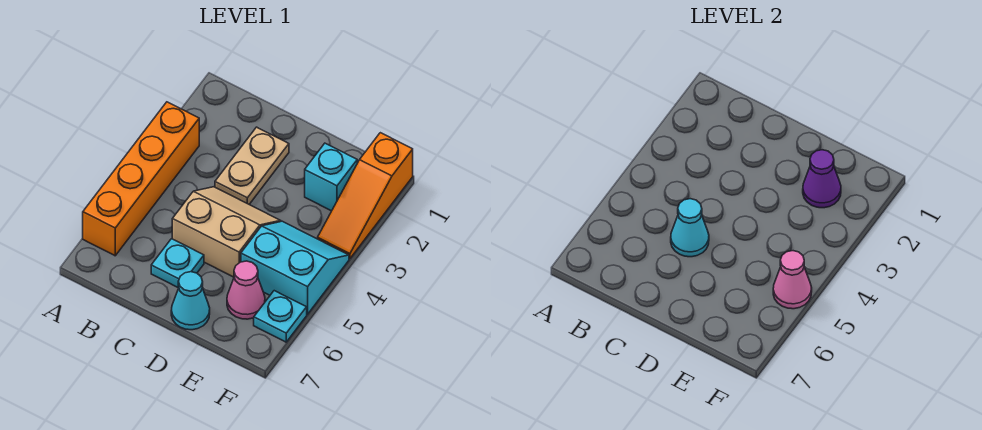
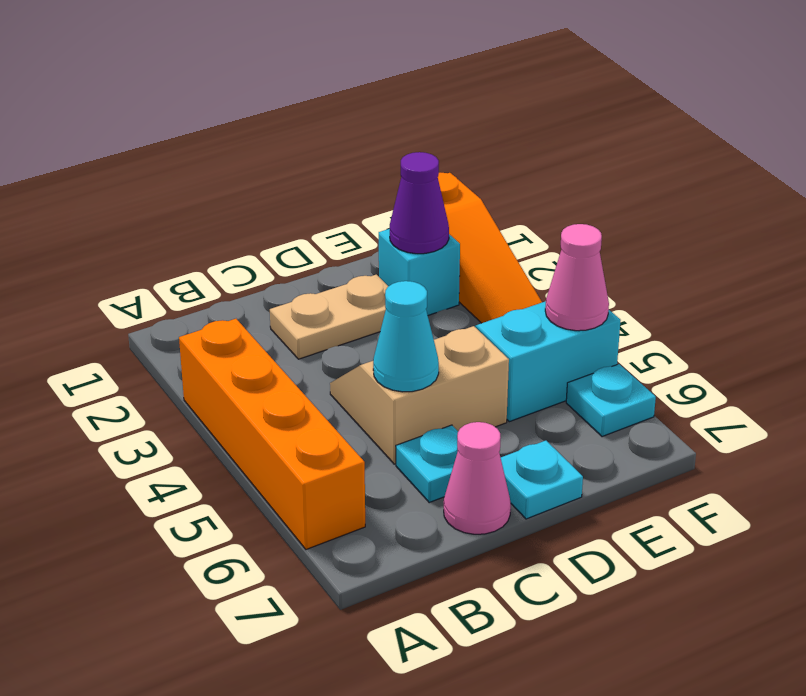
tan 1x2 plate [215,127,289,204] -> tan 1x2 plate turned to [270,275,388,359]
cyan 1x1 cone [171,272,210,330] -> cyan 1x1 plate [501,441,583,519]
pink 1x1 cone [227,261,265,319] -> pink 1x1 cone moved to [444,422,511,534]

